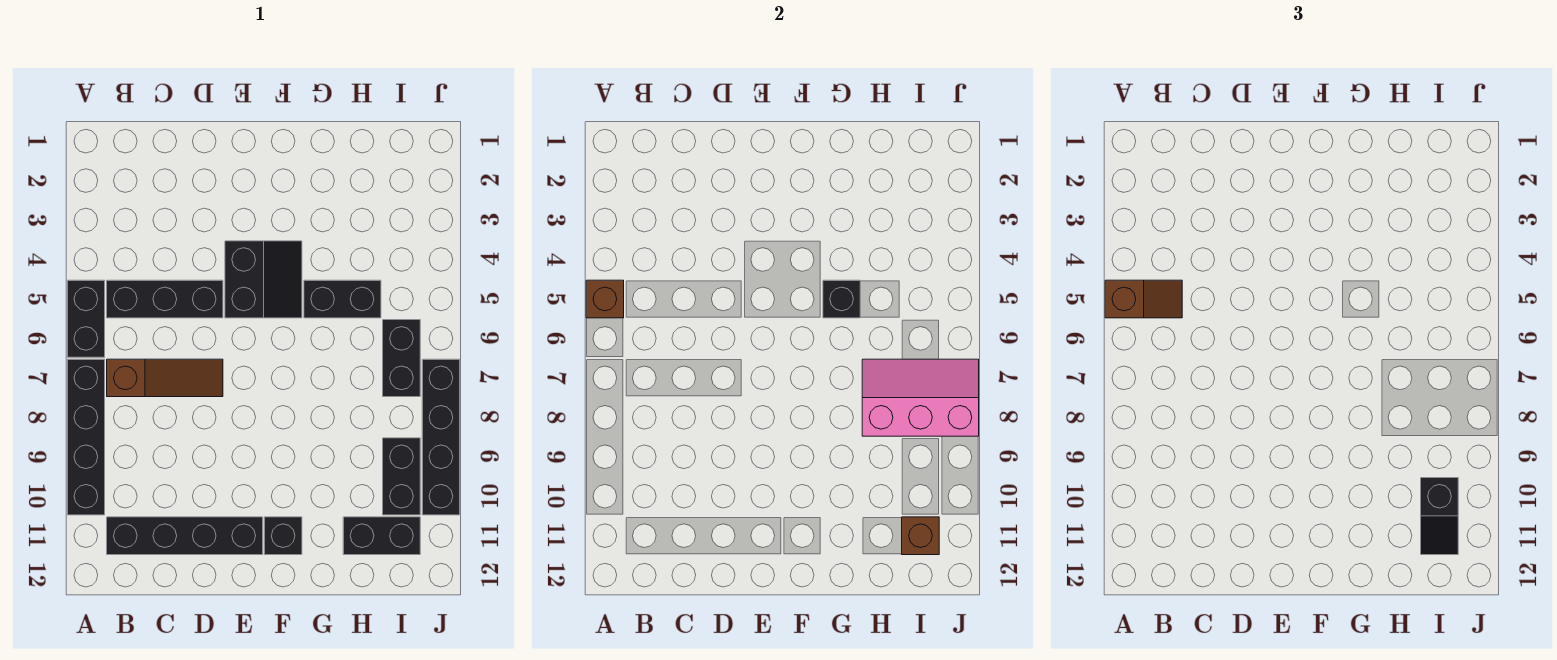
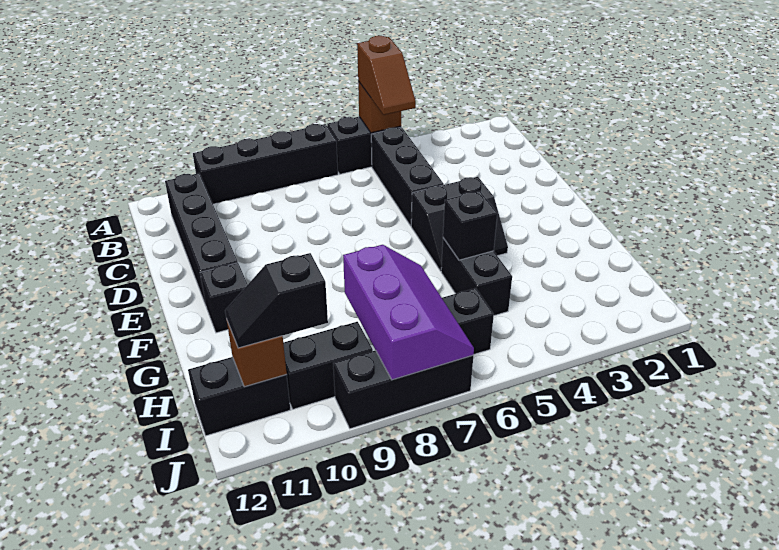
brown 1x3 slope [107,359,223,397] -> none
pink 2x3 slope [862,359,979,436] -> purple 2x3 slope [343,245,474,380]
black 1x2 brick [343,517,420,555] -> black 1x2 brick turned to [188,357,290,436]
black 1x4 brick [422,359,460,515] -> black 1x3 brick [333,350,473,429]

